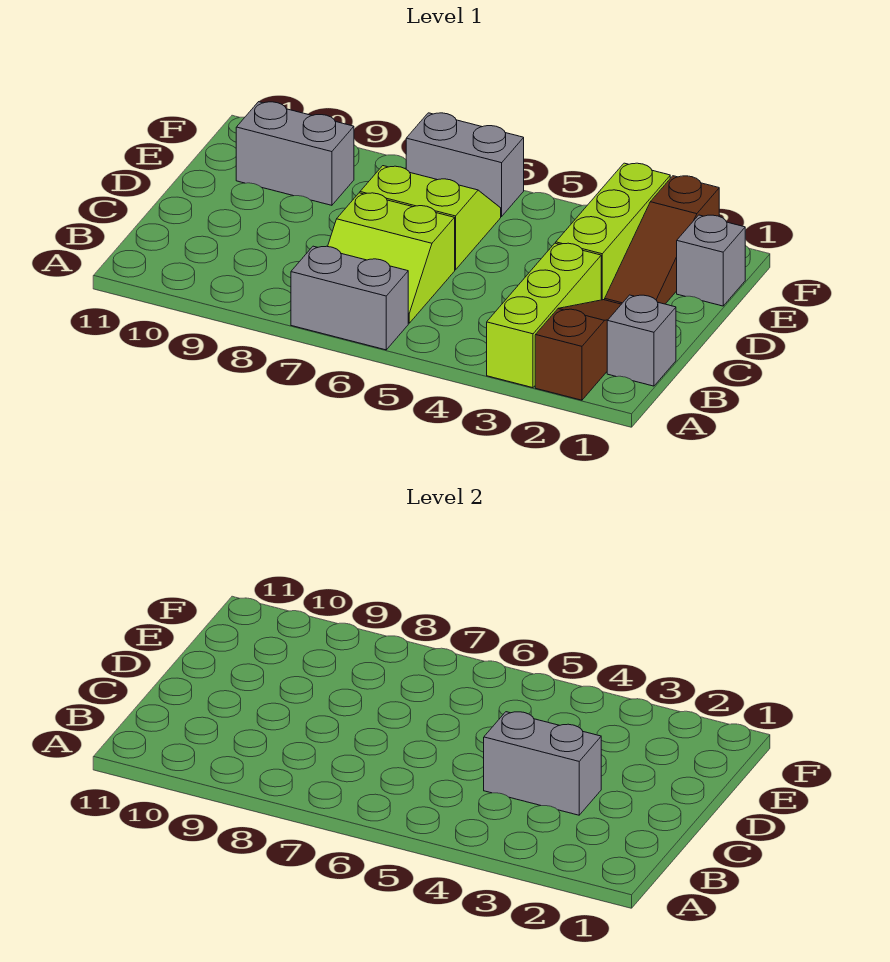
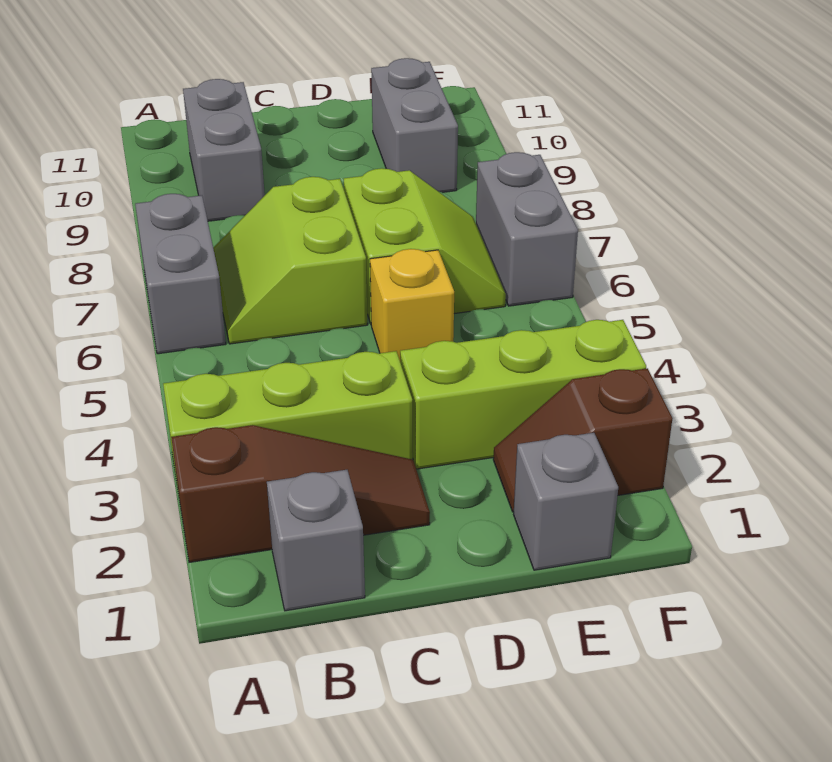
grey 1x2 brick [484,712,601,815] -> grey 1x2 brick moved to [183,79,265,221]
brown 1x3 slope [605,176,719,304] -> brown 1x2 slope [493,368,673,512]
none -> yellow 1x1 brick [370,249,454,360]

